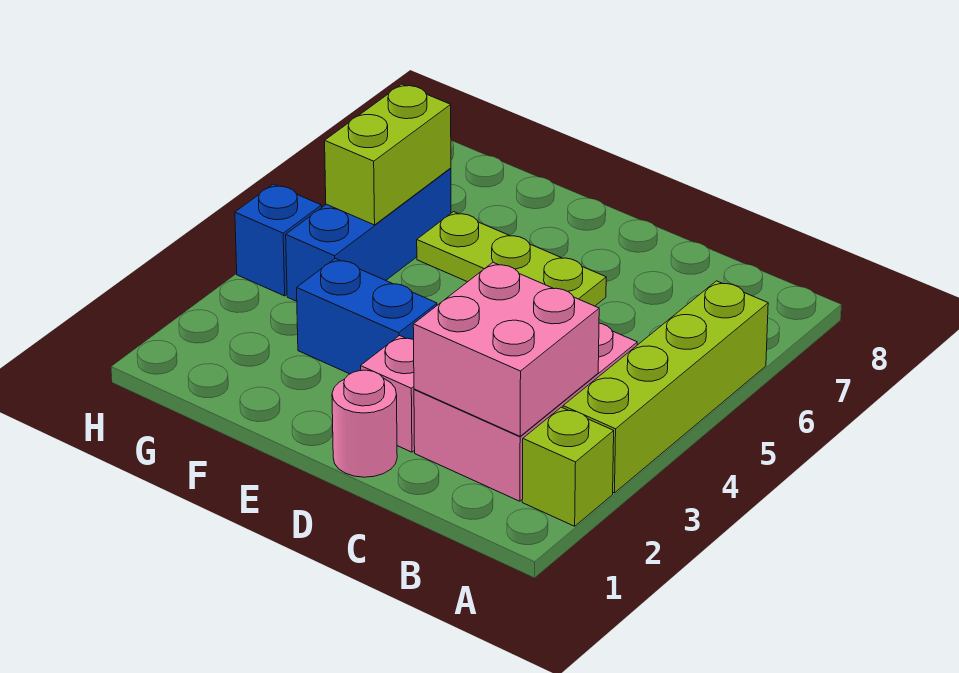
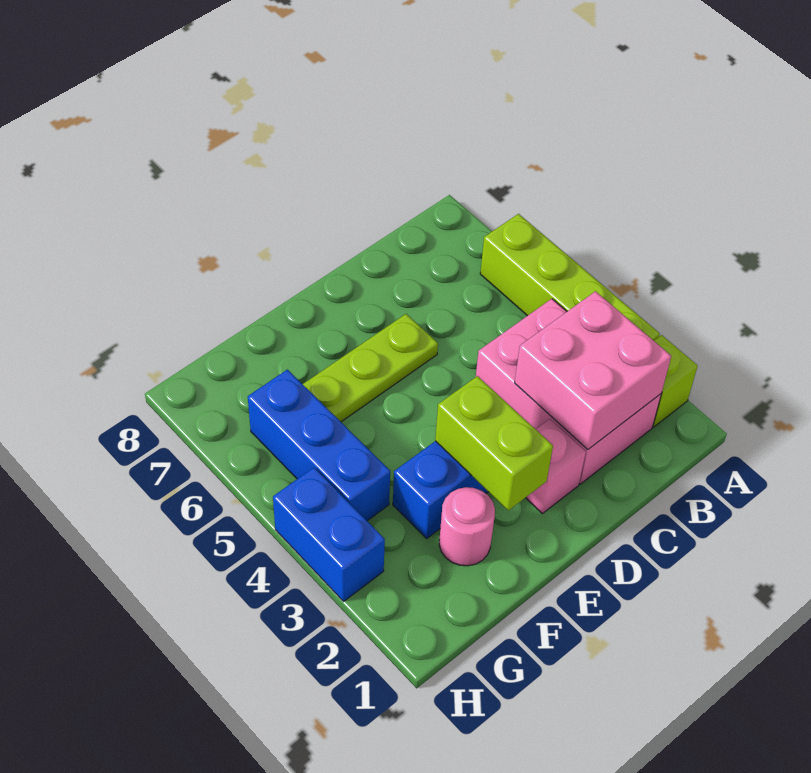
pink 1x1 round brick [332,370,397,477] -> pink 1x1 round brick moved to [439,487,495,566]
lime 1x2 brick [325,84,451,225] -> lime 1x2 brick moved to [435,376,553,510]
blue 1x1 brick [235,184,322,296] -> blue 1x2 brick [273,468,385,601]

